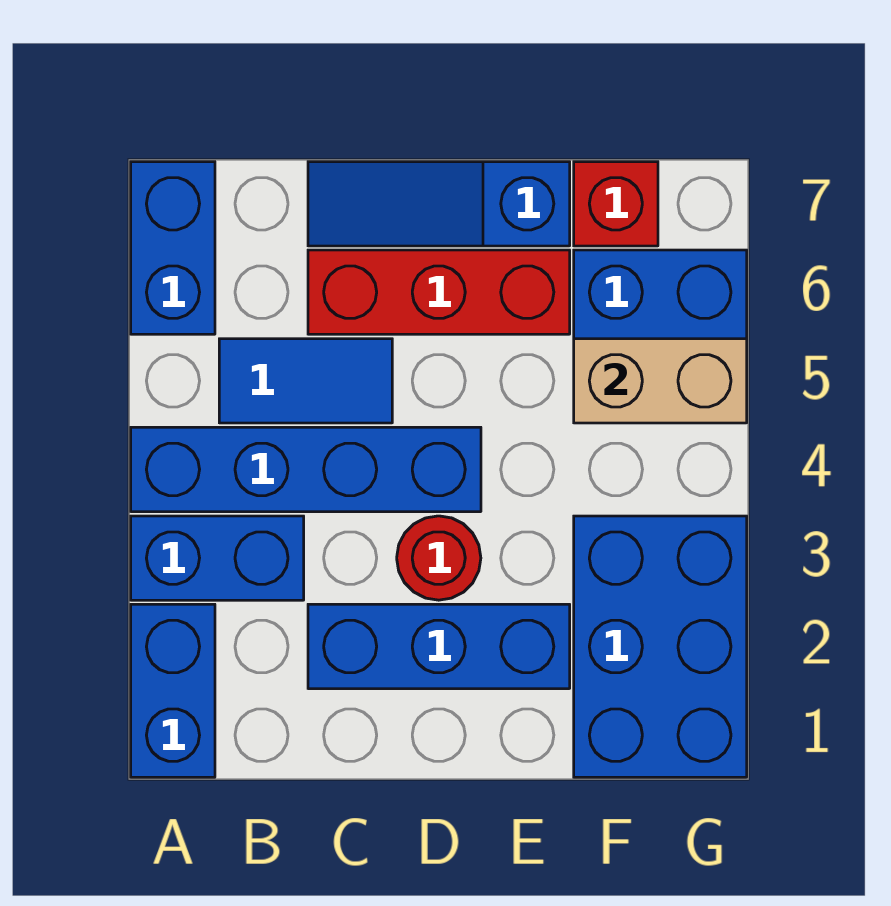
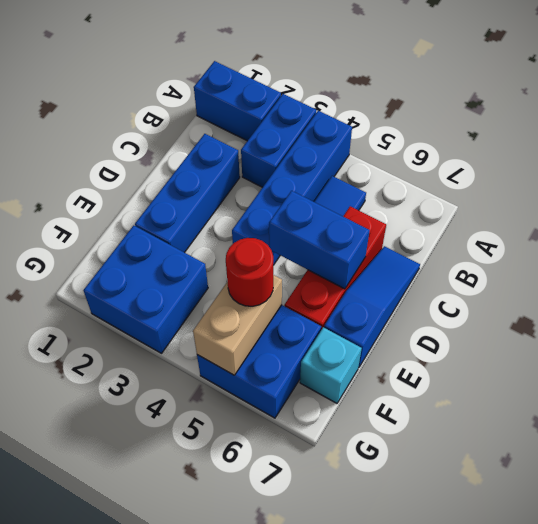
blue 1x2 brick [131,162,215,334] -> blue 1x2 brick moved to [269,191,370,289]
red 1x1 round brick [397,516,481,600] -> red 1x1 round brick moved to [226,238,273,306]
blue 2x3 brick [574,516,747,777] -> blue 2x2 brick [84,226,208,353]
red 1x1 brick [574,162,658,246] -> cyan 1x1 brick [300,327,362,403]

